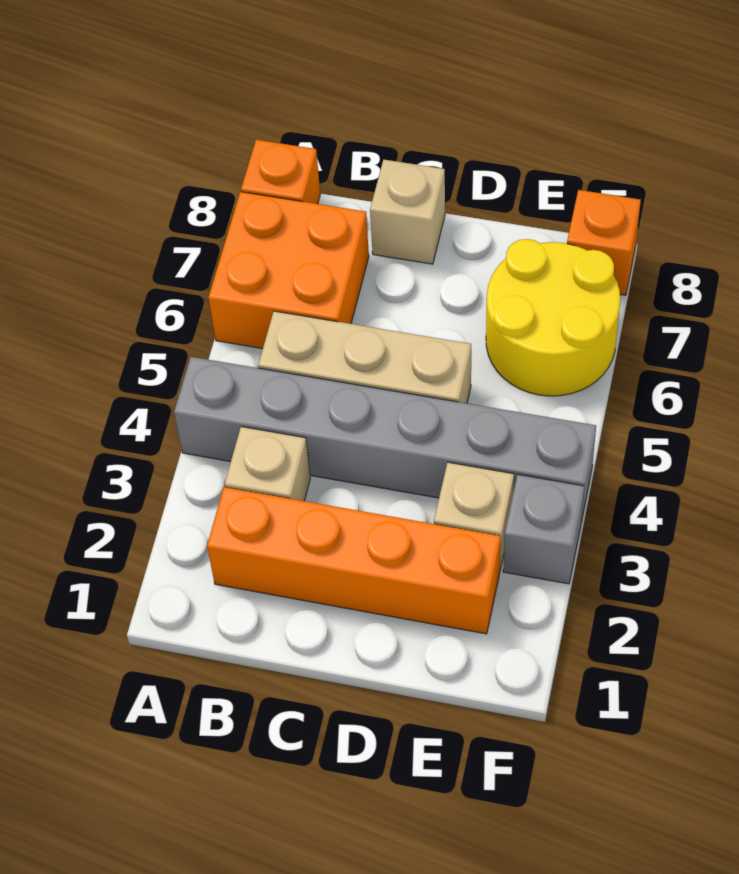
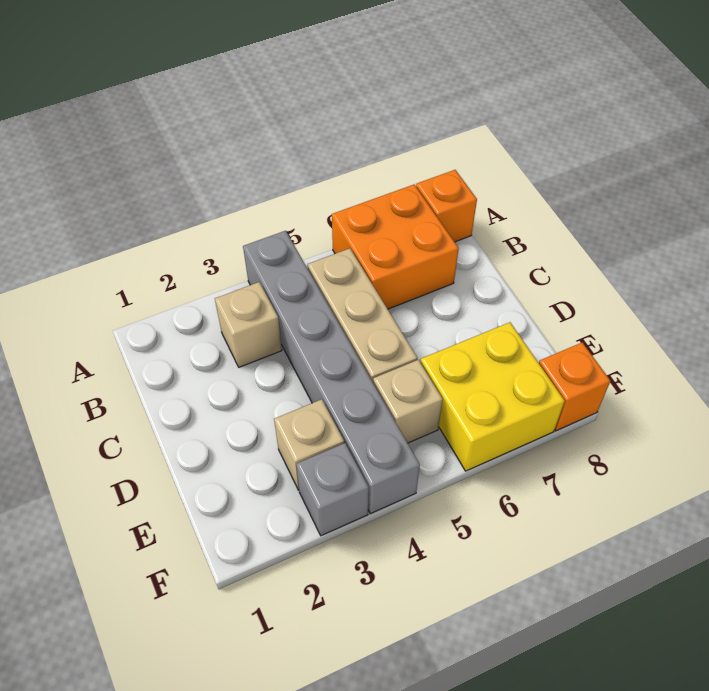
orange 1x4 brick [207,487,501,634] -> none
tan 1x1 brick [370,160,445,264] -> tan 1x1 brick moved to [373,360,443,443]
yellow 2x2 round brick [486,239,620,396] -> yellow 2x2 brick [420,322,565,471]

